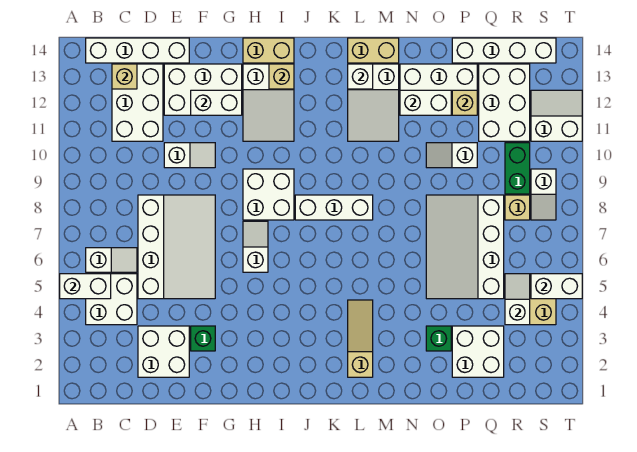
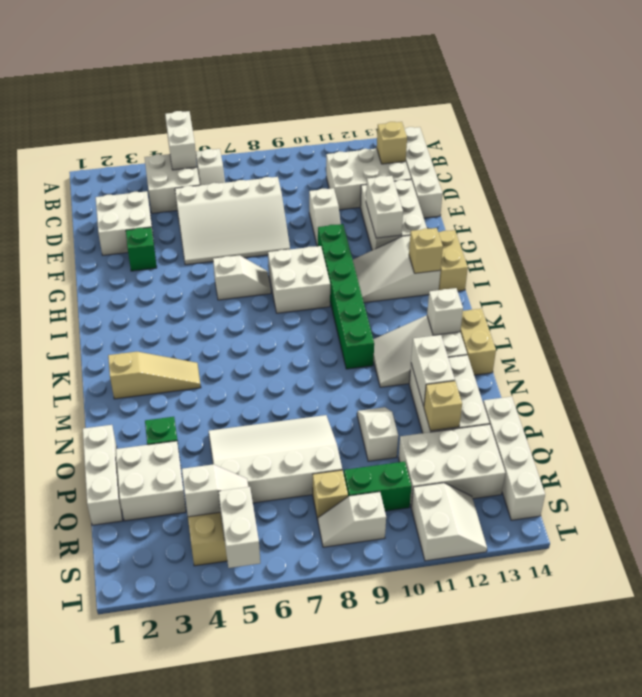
none -> green 1x6 brick [318,224,374,369]
white 1x3 brick [295,195,373,220] -> white 1x3 brick moved to [83,425,123,525]

